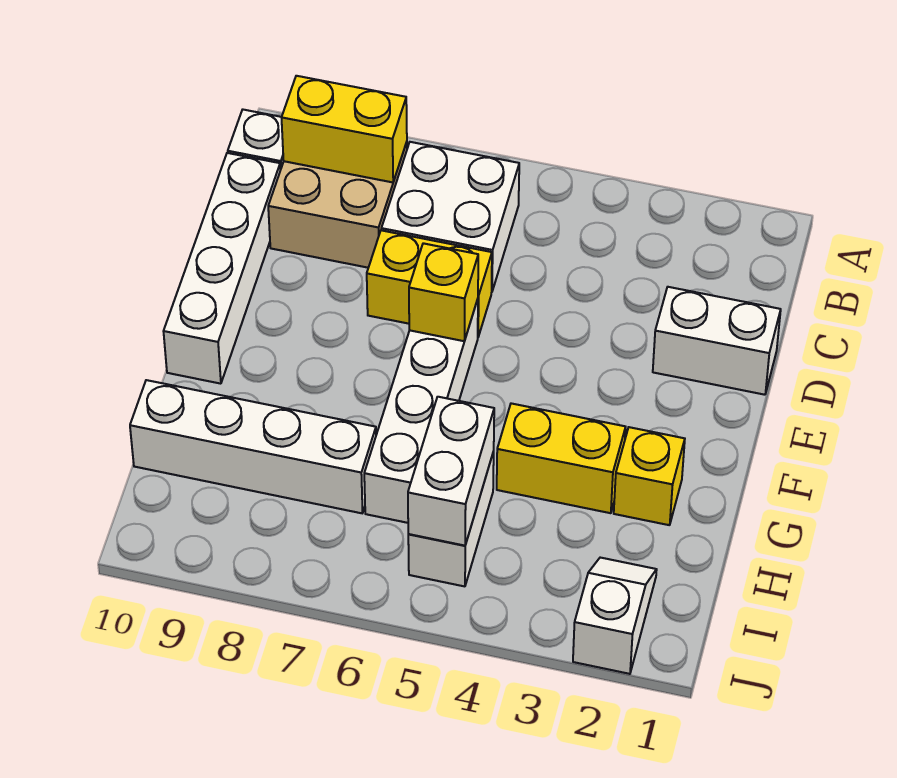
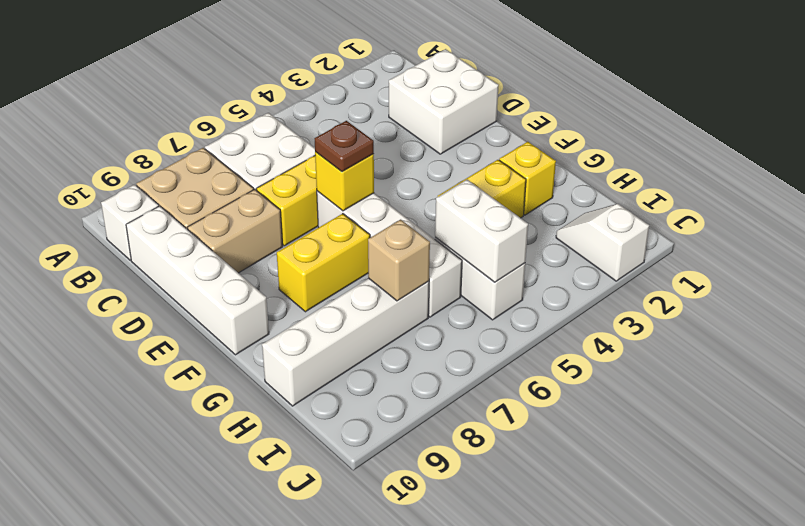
yellow 1x2 brick [282,76,407,182] -> yellow 1x2 brick moved to [277,214,370,312]
white 1x2 brick [653,287,781,395] -> white 2x2 brick [389,49,499,154]
none -> tan 1x2 brick [187,189,283,273]
none -> brown 1x1 plate [315,121,374,172]
none -> tan 1x1 brick [368,220,430,301]

